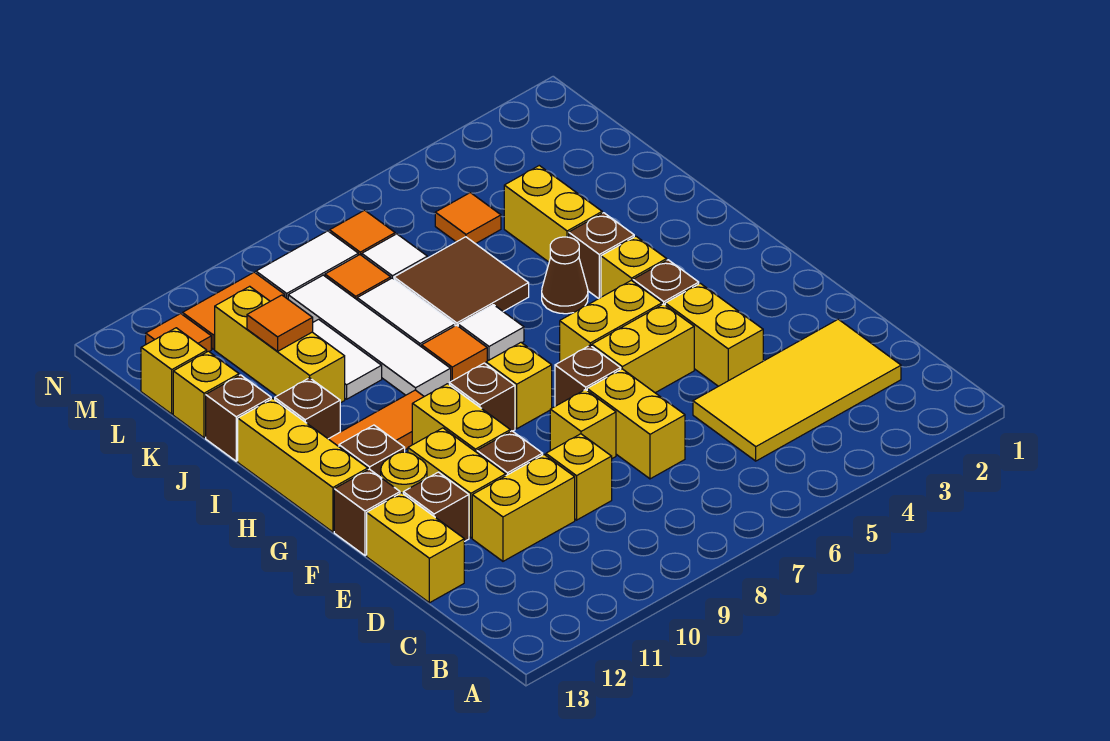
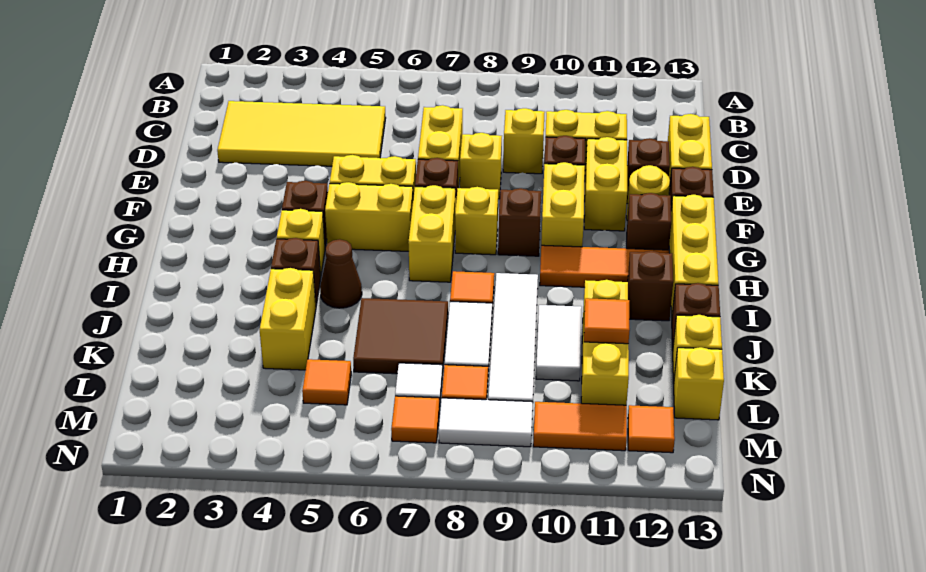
yellow 1x2 brick [665,283,763,386] -> yellow 1x2 brick moved to [408,185,456,282]
white 1x1 tile [458,305,524,361] -> none

